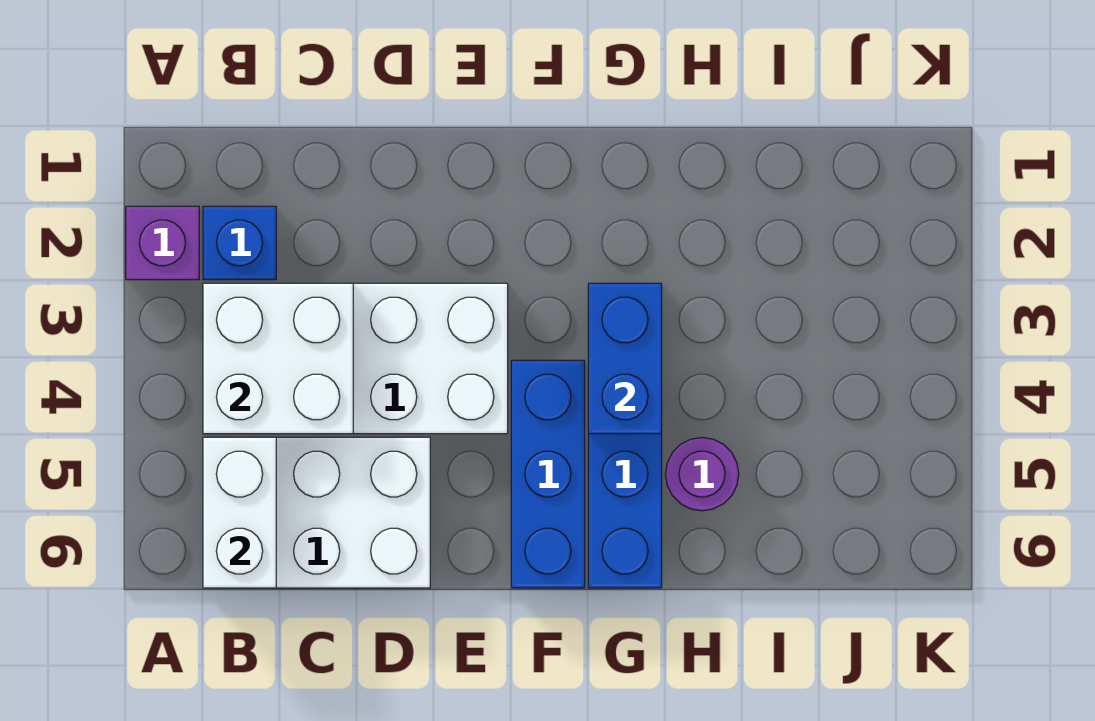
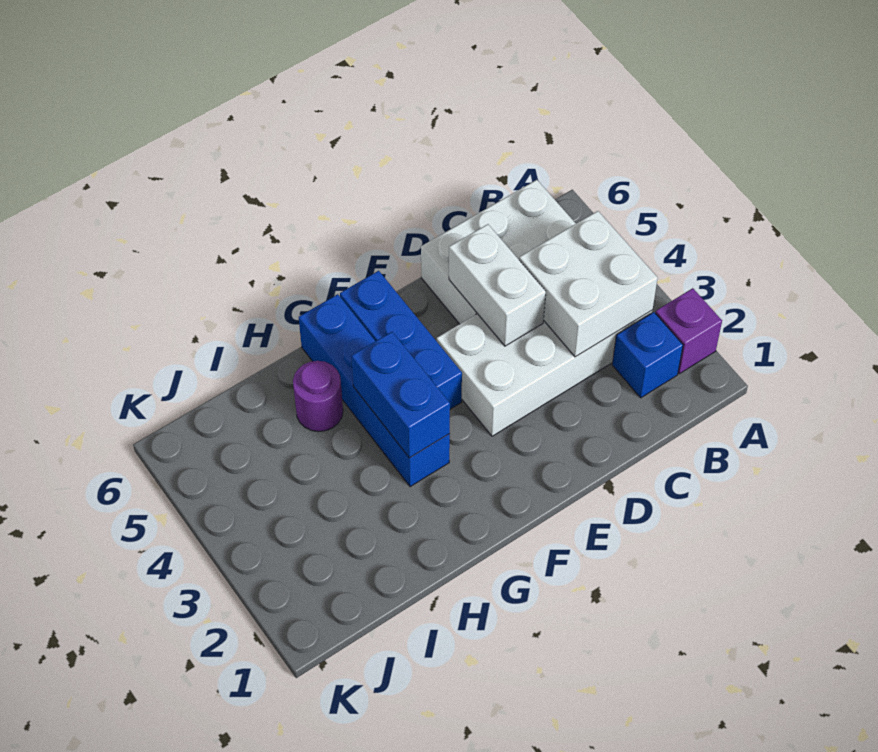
white 1x2 brick [203,437,276,588] -> white 1x2 brick moved to [449,224,546,346]

